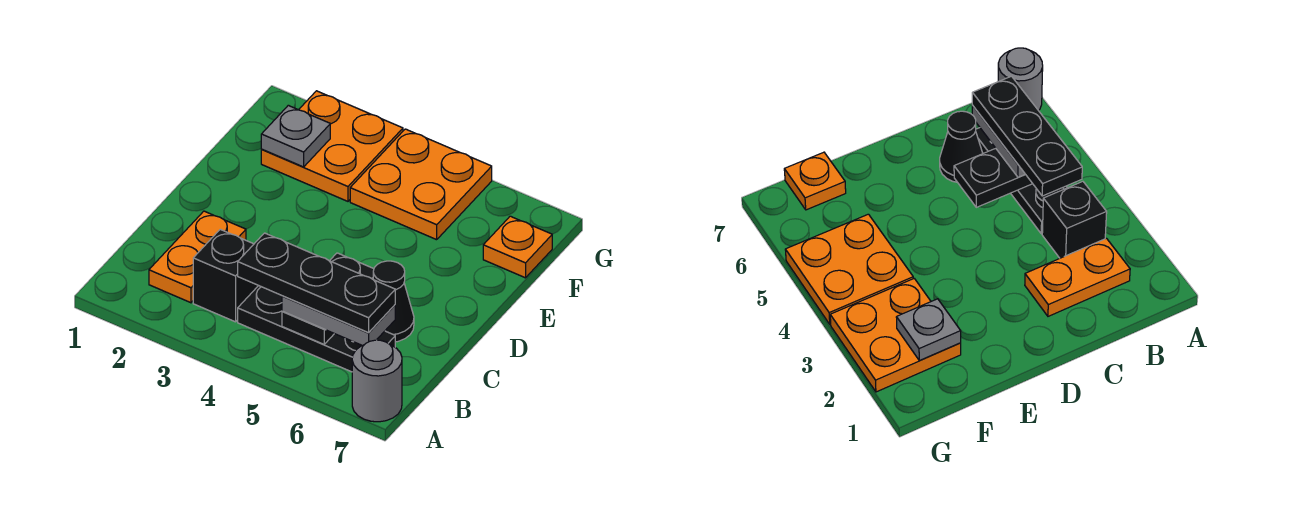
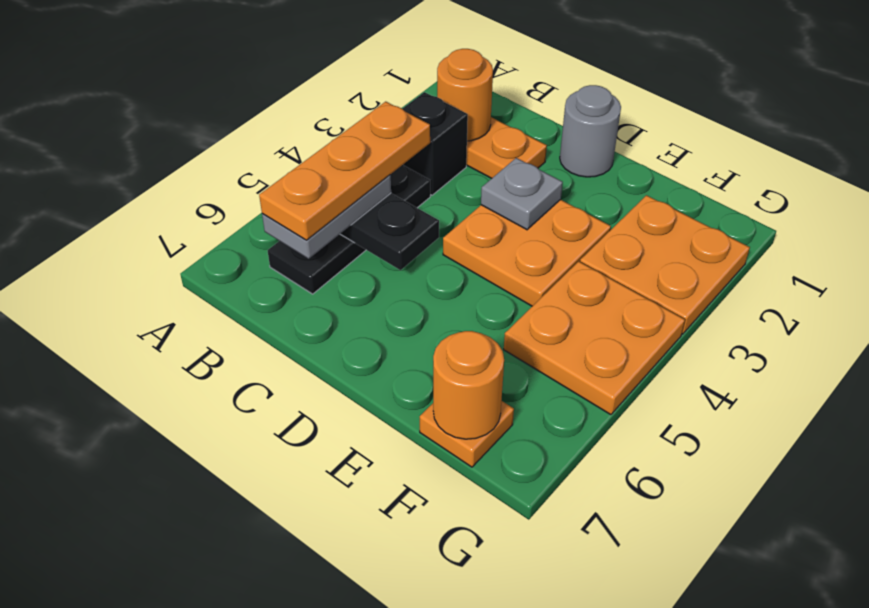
grey 1x1 round brick [352,340,402,422] -> grey 1x1 round brick moved to [560,85,621,177]
none -> orange 1x1 round brick [437,49,493,141]
black 1x3 plate [238,233,395,333] -> orange 1x3 plate [259,102,430,240]
black 1x1 cone [373,261,414,342] -> none
none -> orange 2x2 plate [443,200,611,306]
grey 1x1 plate [261,105,330,167] -> grey 1x1 plate moved to [481,158,563,230]
none -> orange 1x1 round brick [433,331,504,439]

